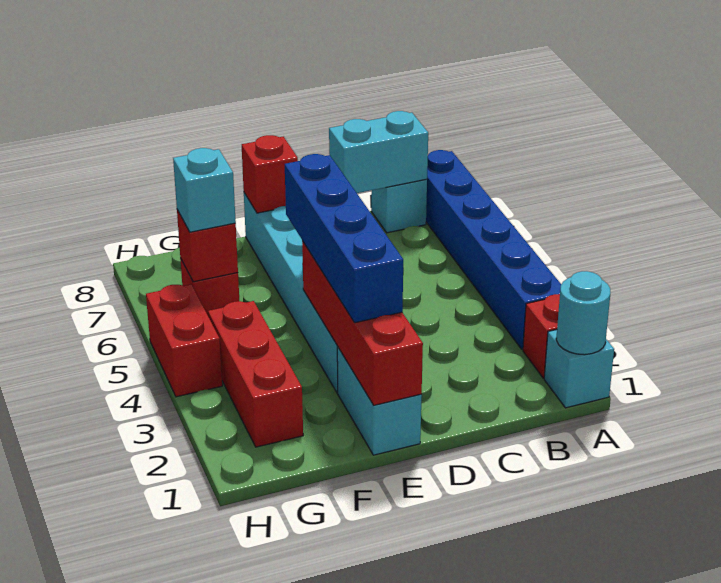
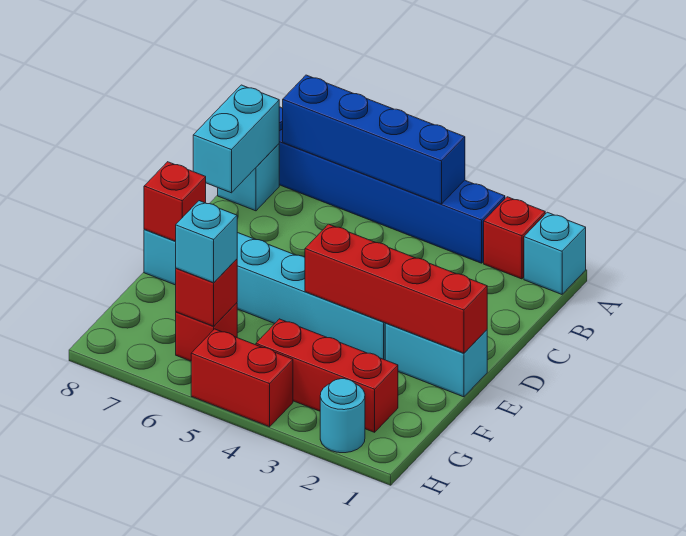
cyan 1x1 round brick [556,271,610,355] -> cyan 1x1 round brick moved to [320,379,365,453]
blue 1x4 brick [285,154,403,323] -> blue 1x4 brick moved to [283,75,465,204]

